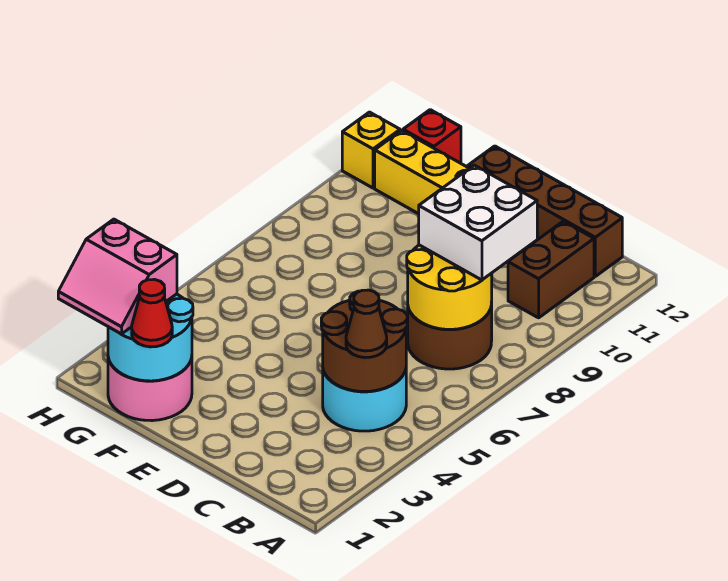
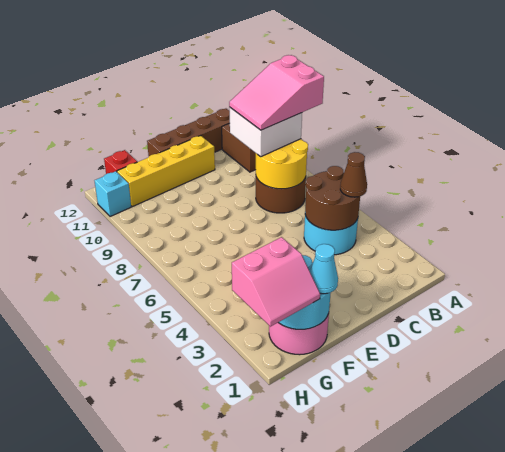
none -> pink 2x3 slope [229,55,324,130]
red 1x1 cone [132,279,172,347] -> cyan 1x1 cone [310,244,338,294]
yellow 1x1 brick [342,112,400,188] -> cyan 1x1 brick [95,171,131,217]

